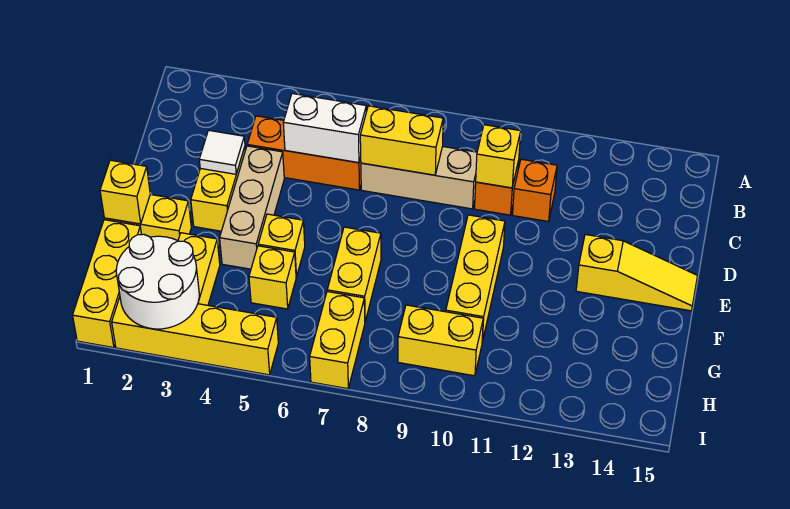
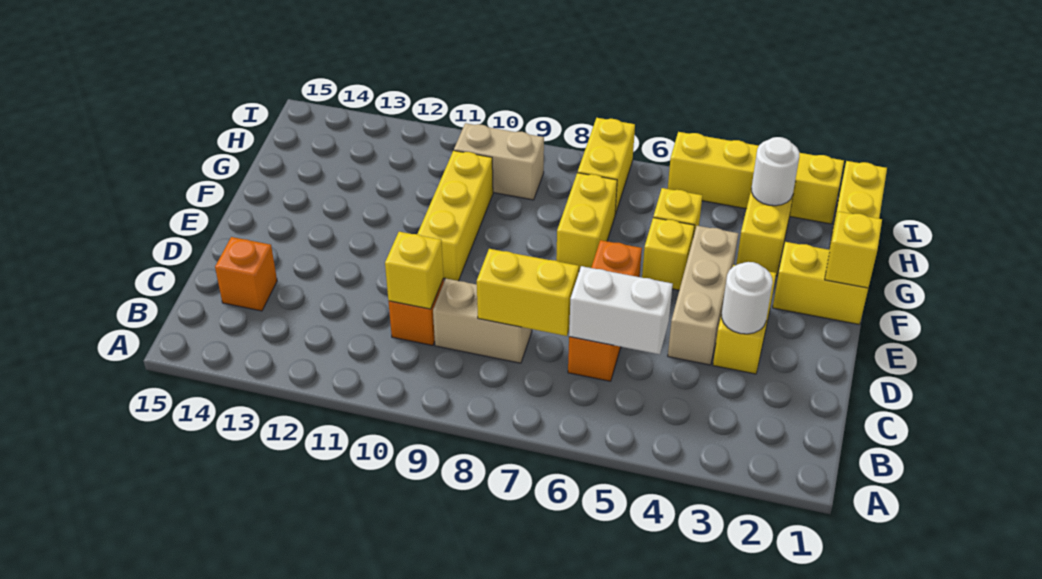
orange 1x3 brick [247,116,361,190] -> orange 1x3 brick turned to [568,240,642,381]
tan 1x3 brick [361,146,477,209] -> tan 1x2 brick [433,279,532,363]
orange 1x1 brick [513,159,557,221] -> orange 1x1 brick moved to [215,237,277,311]
white 1x1 tile [199,130,245,174] -> white 1x1 round brick [722,262,773,334]
yellow 1x3 slope [576,234,697,311] -> none
white 2x2 round brick [116,234,199,329] -> white 1x1 round brick [752,137,799,206]
yellow 1x2 brick [398,305,483,376] -> tan 1x2 brick [454,123,544,200]

